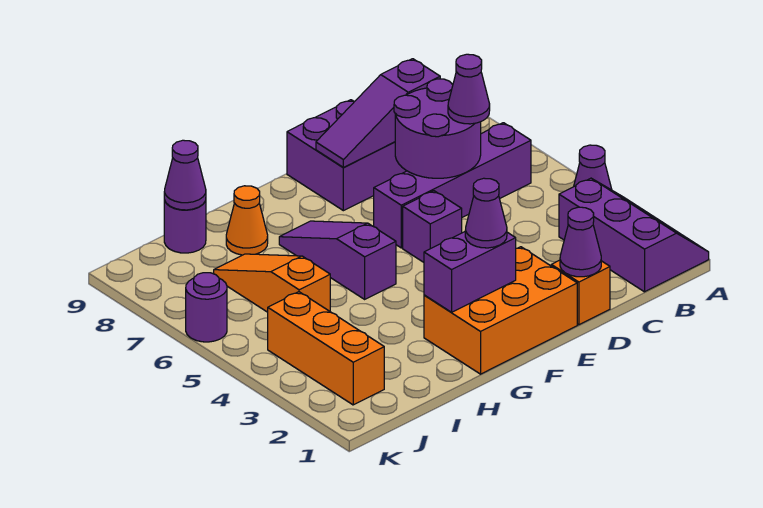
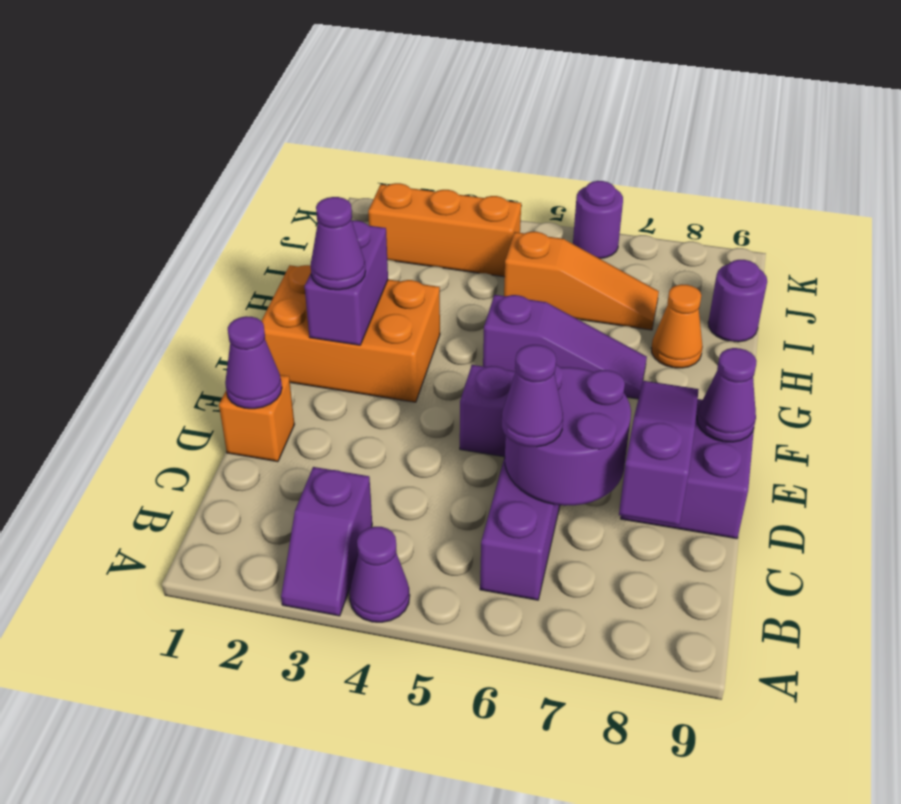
purple 2x3 slope [559,178,709,292] -> purple 1x2 slope [281,467,372,616]
orange 2x3 brick [424,247,577,374] -> orange 2x3 brick turned to [262,265,440,402]
purple 1x1 cone [164,140,206,210] -> purple 1x1 cone moved to [697,348,757,442]

